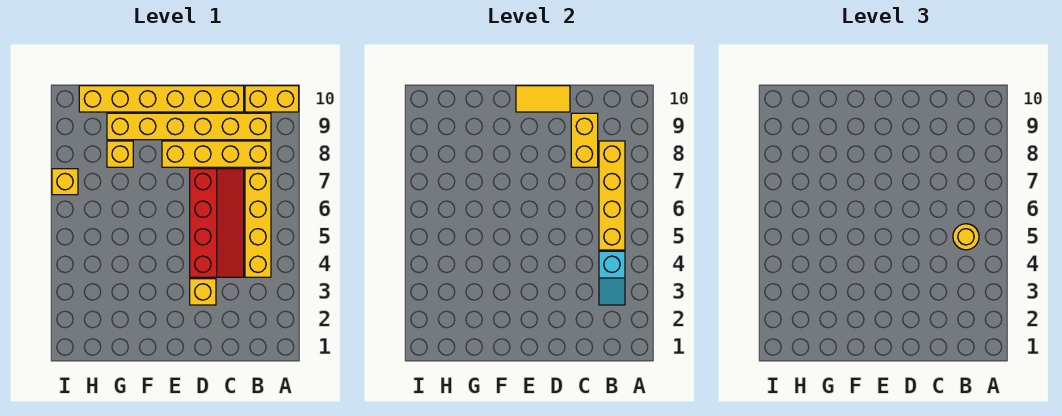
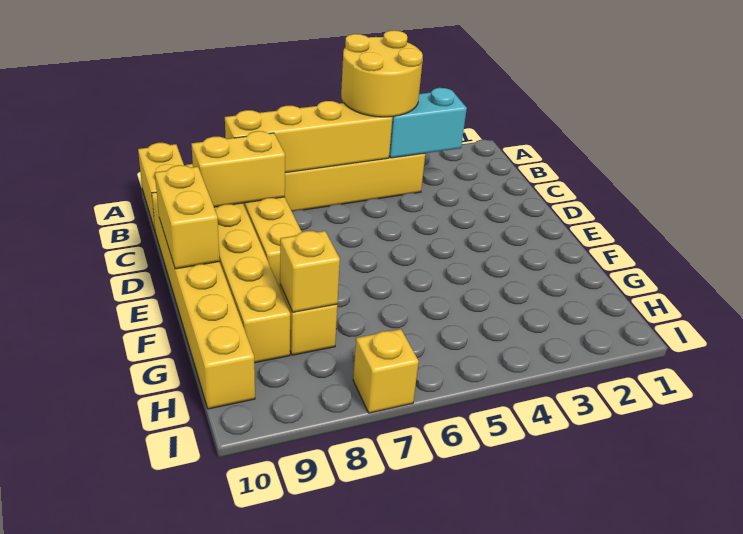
cyan 1x2 slope [599,251,625,305] -> cyan 1x2 brick [389,88,467,158]
yellow 1x1 round brick [953,224,979,250] -> yellow 2x2 round brick [341,30,423,117]
red 2x4 slope [190,169,244,277] -> none
yellow 1x1 brick [190,279,216,305] -> yellow 1x1 brick moved to [280,231,340,312]
yellow 1x2 tile [516,86,570,112] -> yellow 1x2 brick [155,165,220,269]

